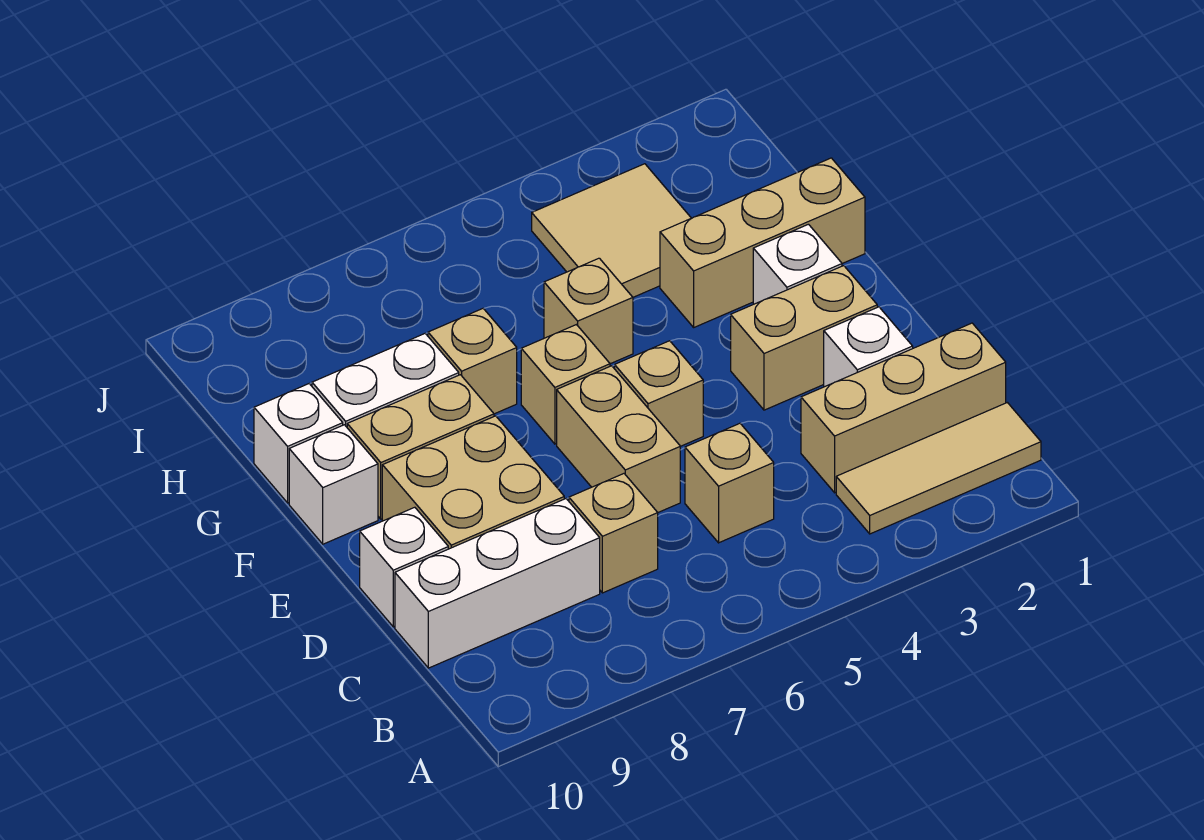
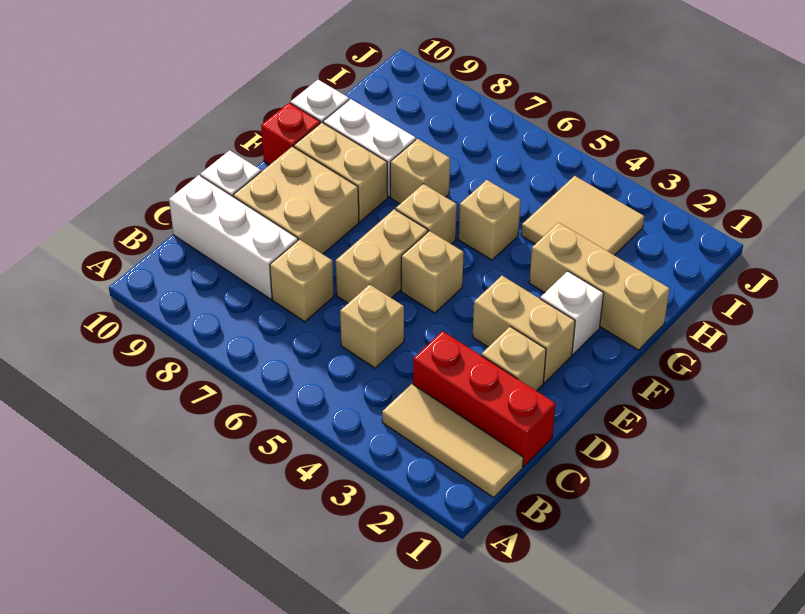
tan 1x3 brick [801,323,1006,493] -> red 1x3 brick [413,331,555,467]
white 1x1 brick [824,307,913,387] -> tan 1x1 brick [481,327,546,391]
white 1x1 brick [289,425,378,544] -> red 1x1 brick [261,103,320,165]

